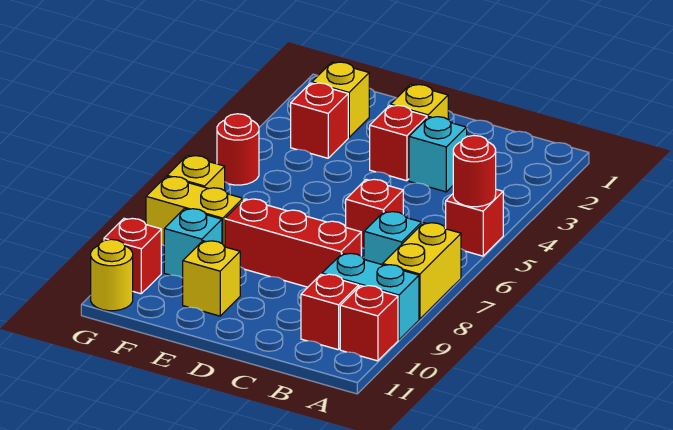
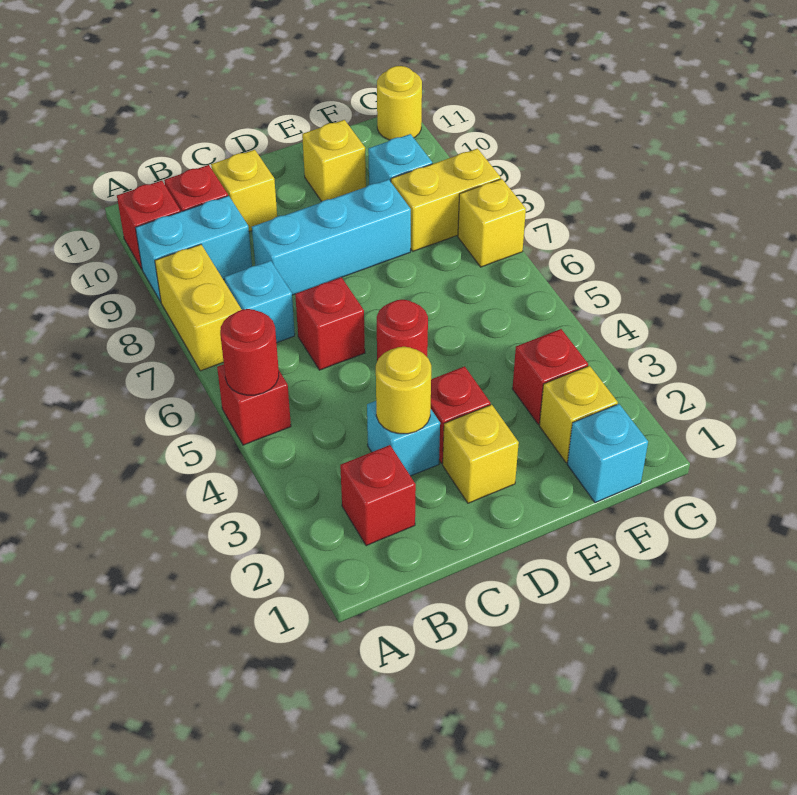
none -> yellow 1x1 round brick [376,347,431,434]
red 1x3 brick [225,199,361,287] -> cyan 1x3 brick [252,179,411,295]
none -> yellow 1x1 brick [211,150,277,232]
none -> cyan 1x1 brick [567,404,648,503]
red 1x1 round brick [217,114,259,185] -> red 1x1 round brick moved to [377,300,428,361]
red 1x1 brick [104,218,161,294] -> red 1x1 brick moved to [340,445,416,546]

